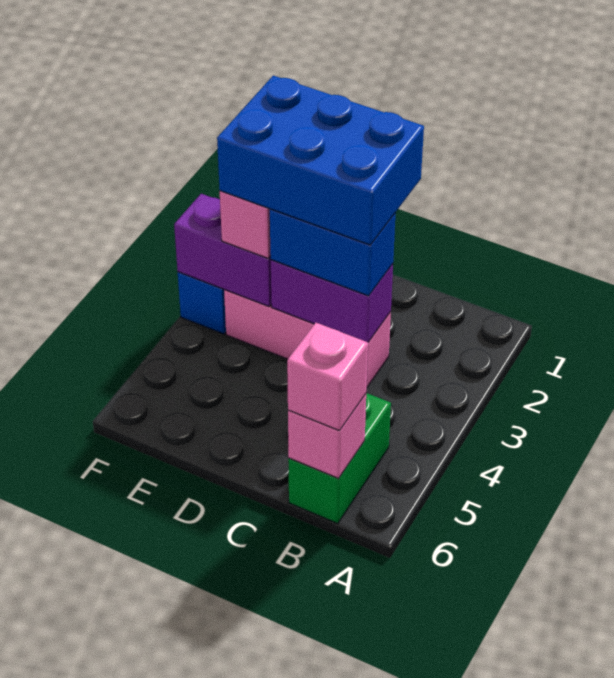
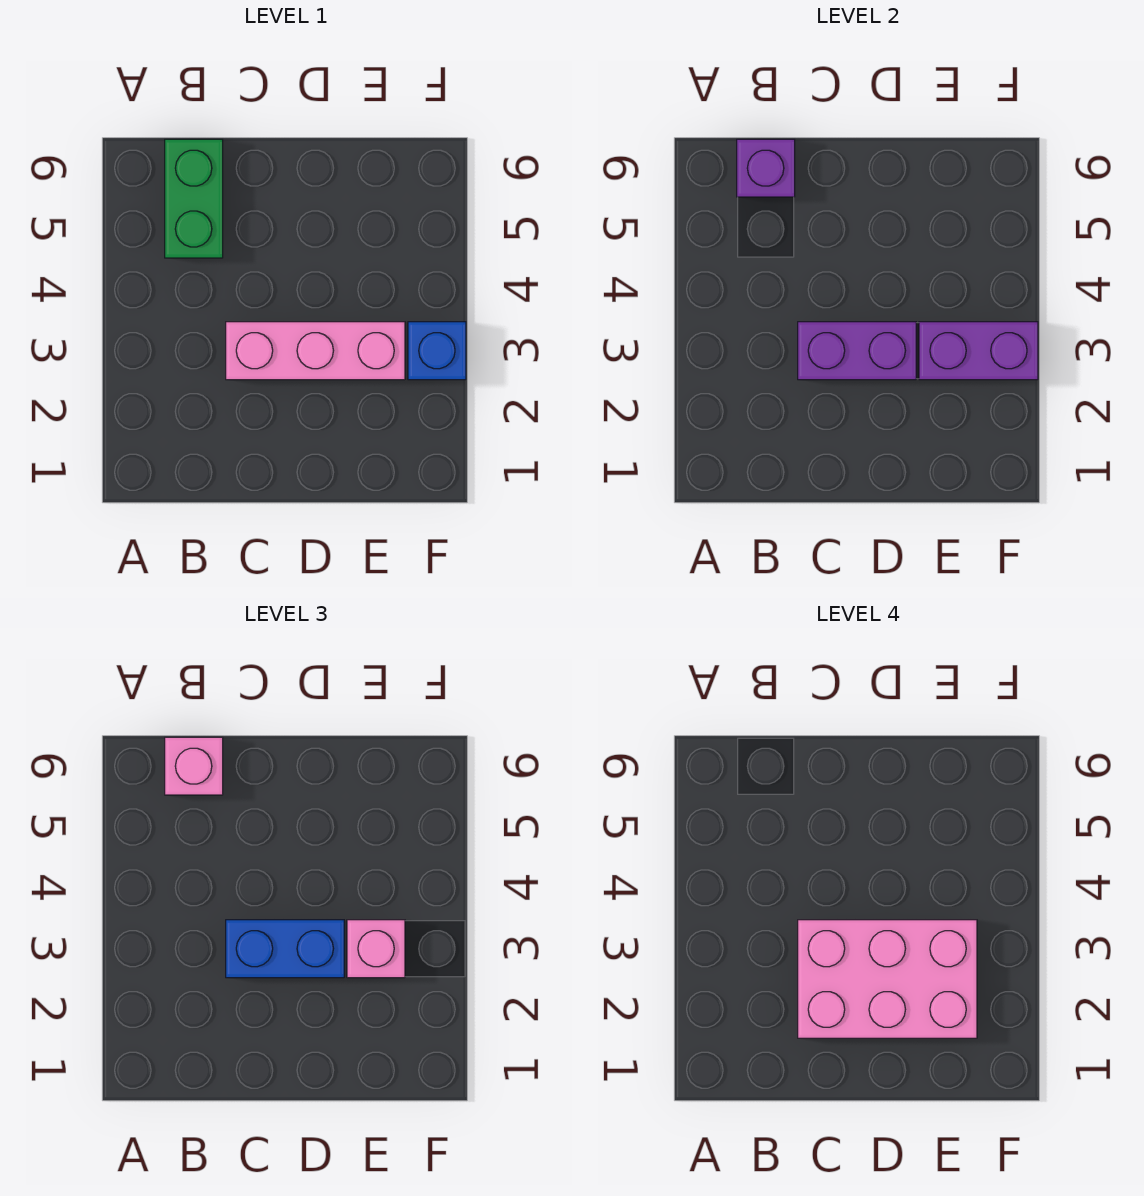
pink 1x1 brick [288,394,366,478] -> purple 1x1 brick [737,139,795,197]
blue 2x3 brick [217,76,424,245] -> pink 2x3 brick [798,920,977,1038]

